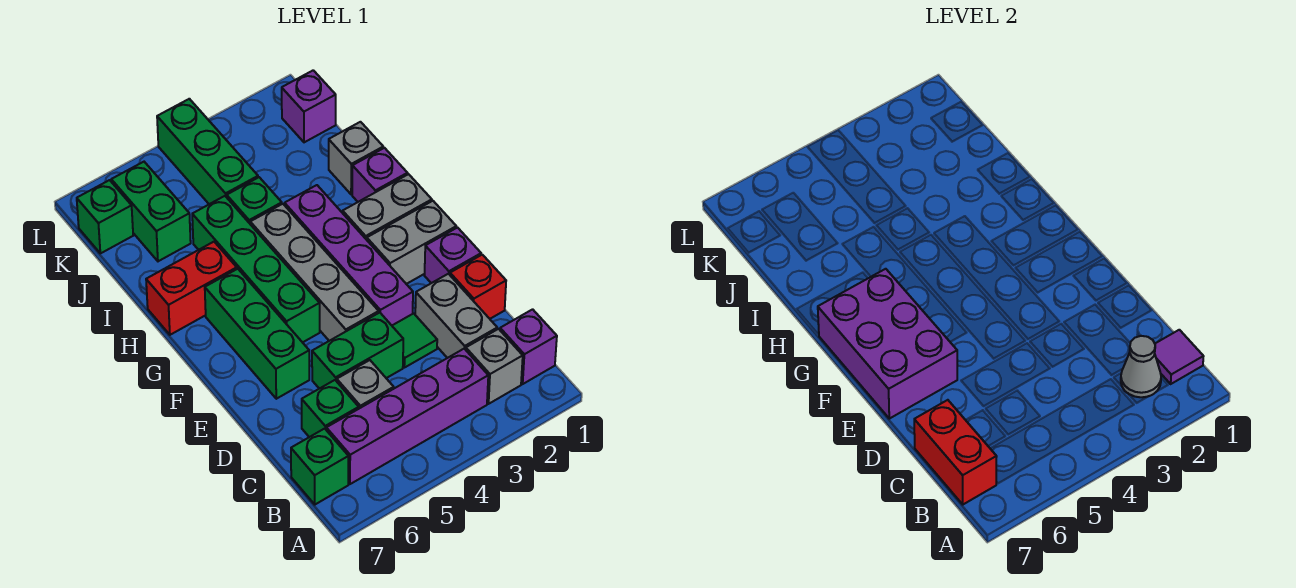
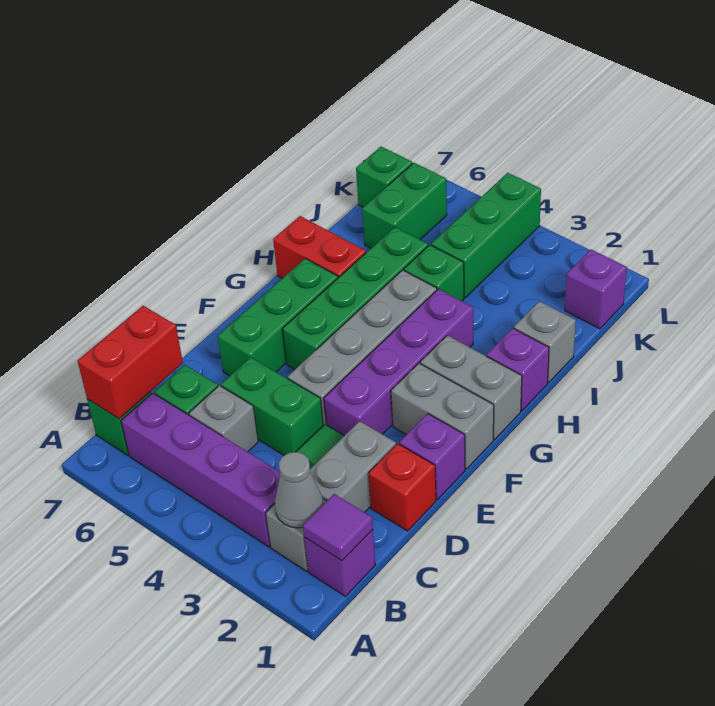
purple 2x3 brick [818,269,957,419] -> none

